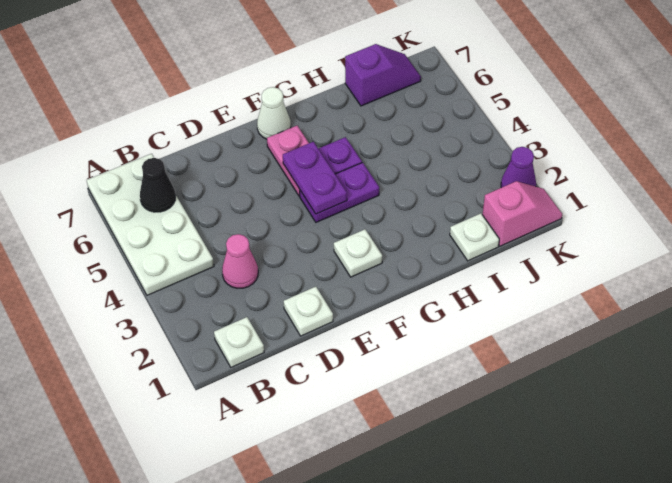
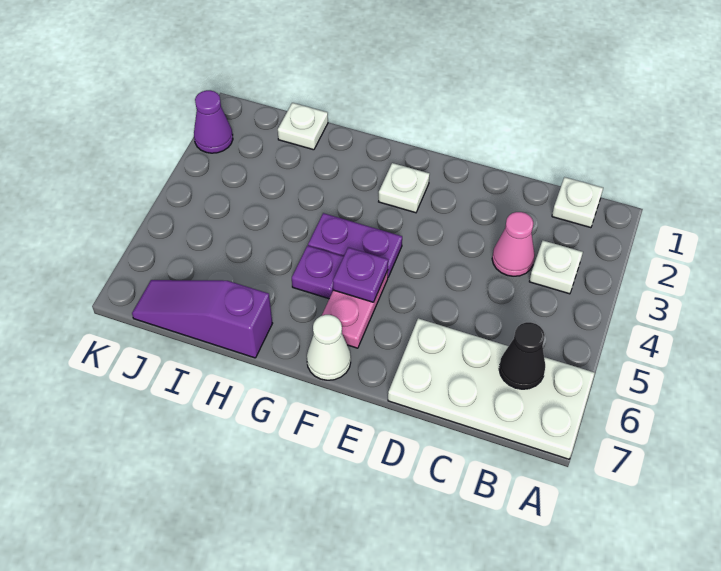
white 2x4 plate [87,154,214,295] -> white 2x4 plate turned to [388,318,595,459]
white 1x1 plate [284,287,333,336] -> white 1x1 plate moved to [529,241,583,294]
purple 1x2 plate [283,142,347,214] -> purple 1x1 plate [333,247,388,302]
purple 1x2 slope [345,44,421,106] -> purple 1x3 slope [132,280,273,358]
pink 1x2 slope [482,181,562,246] -> none

